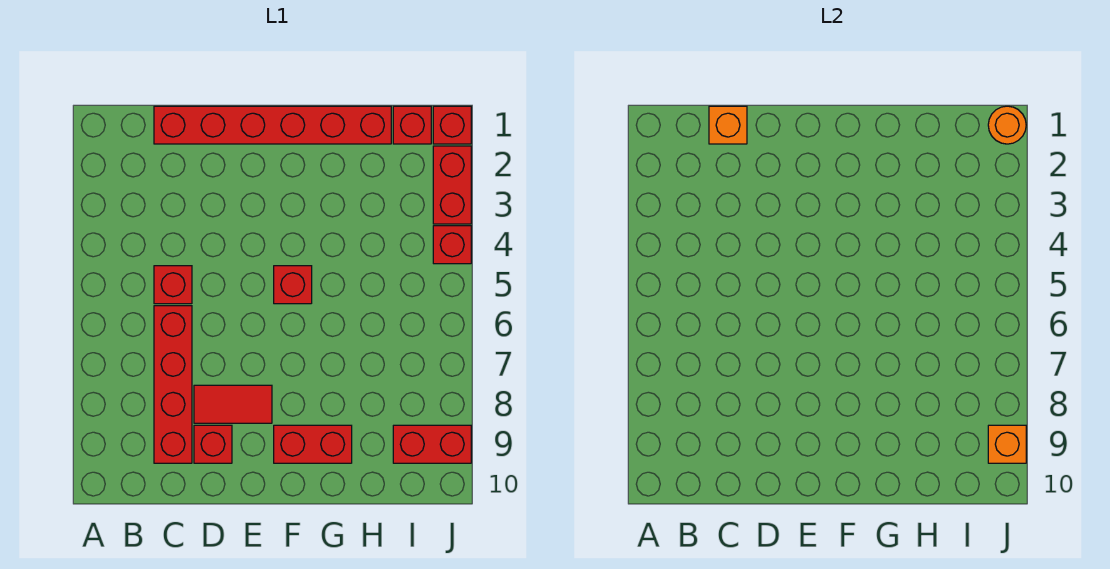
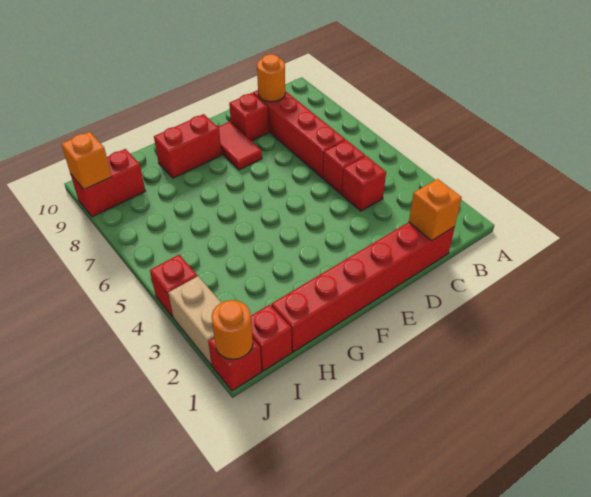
none -> orange 1x1 round brick [257,54,285,102]
red 1x2 tile [194,385,272,423] -> red 1x2 tile turned to [218,122,262,170]
red 1x1 brick [274,266,312,304] -> red 1x1 brick moved to [342,156,386,211]
red 1x2 brick [433,146,471,224] -> tan 1x2 brick [168,276,221,365]

